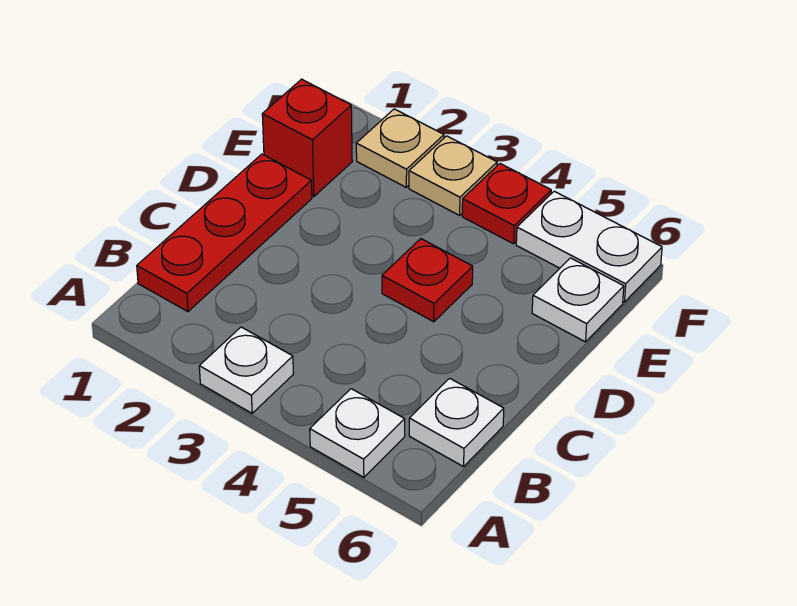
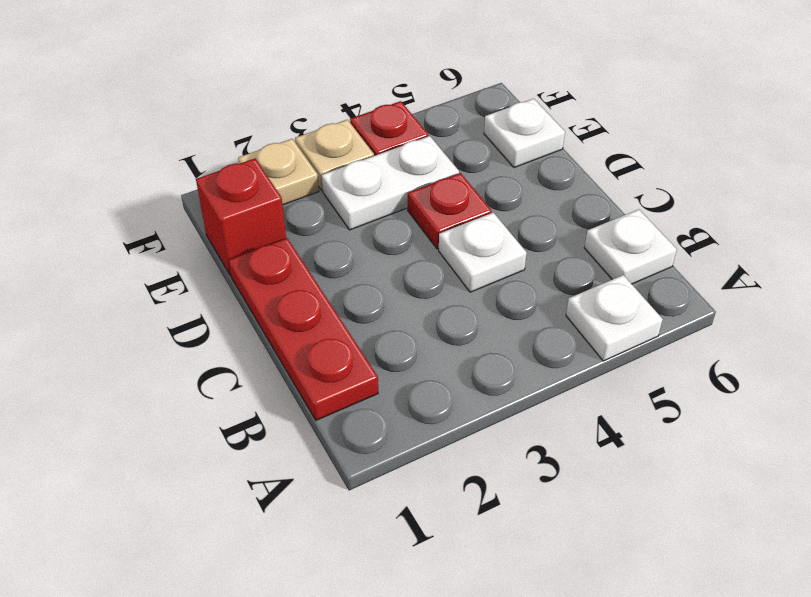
white 1x1 plate [199,327,293,413] -> white 1x1 plate moved to [439,212,527,292]
white 1x2 plate [516,191,662,302] -> white 1x2 plate moved to [322,136,459,230]

